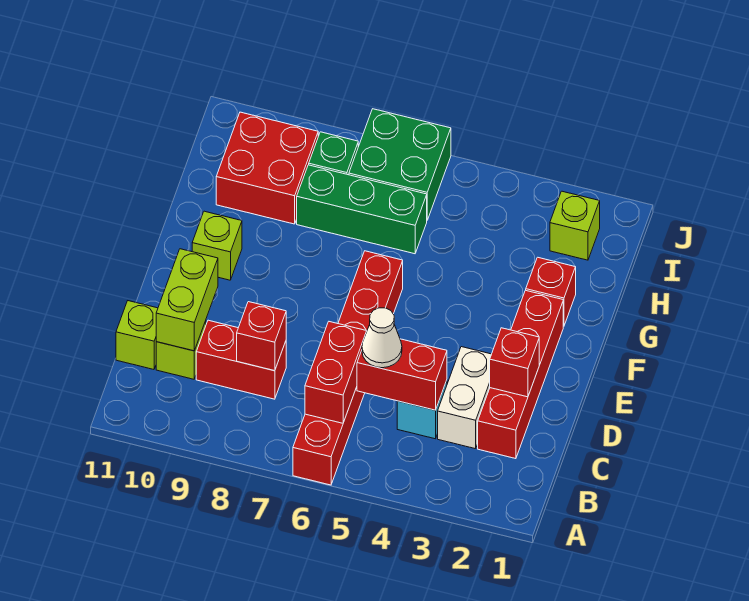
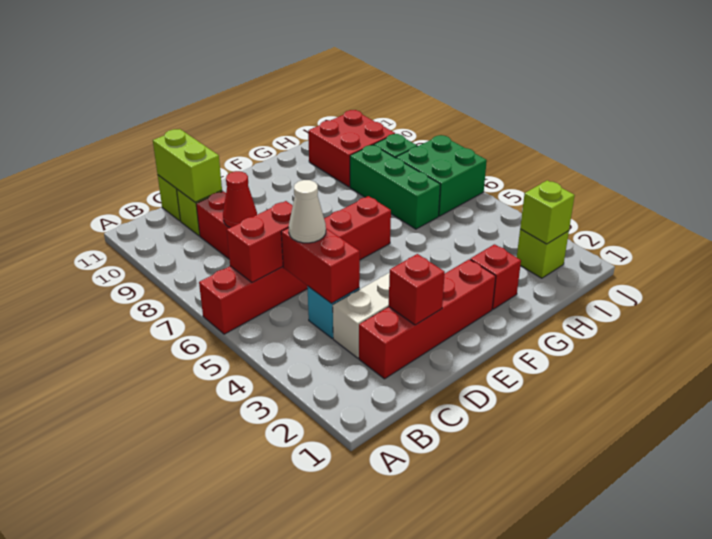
red 1x1 brick [237,302,286,371] -> red 1x1 cone [223,171,257,228]
lime 1x2 brick [156,249,218,351] -> lime 1x2 brick turned to [153,129,222,202]
lime 1x1 brick [192,211,242,280] -> lime 1x1 brick moved to [520,180,575,244]

